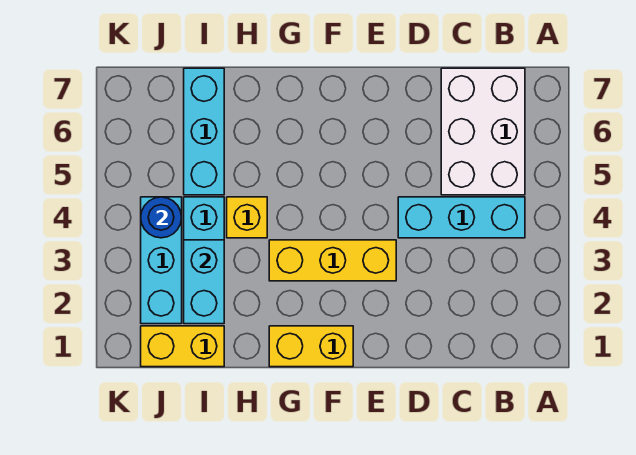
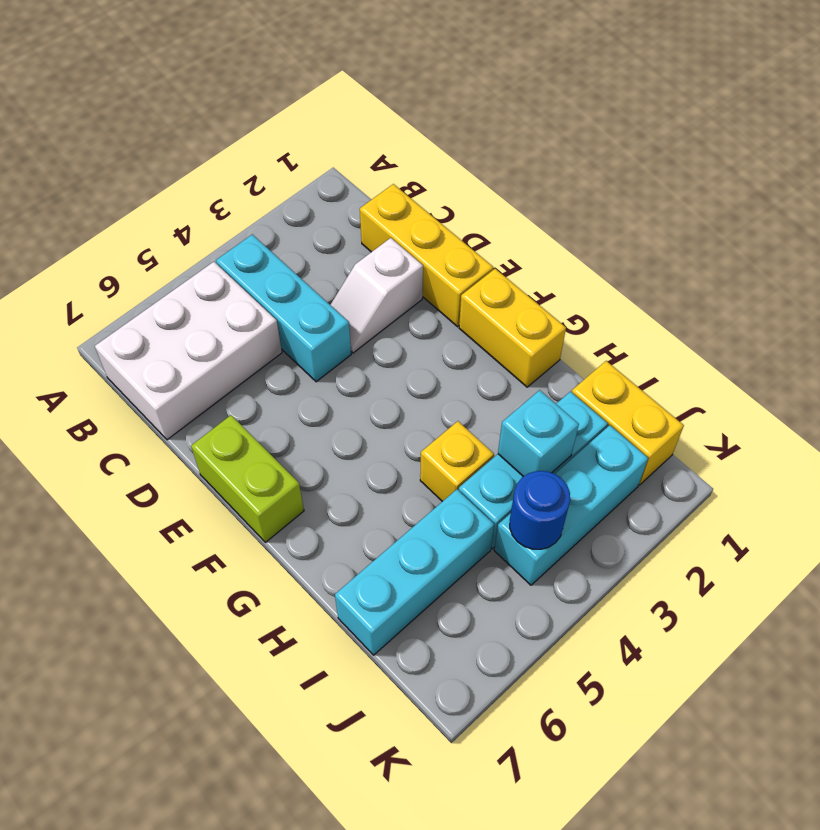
none -> white 1x2 slope [330,238,423,353]
yellow 1x3 brick [269,240,396,281] -> yellow 1x3 brick moved to [360,184,493,327]
none -> lime 1x2 brick [191,415,304,542]
cyan 1x2 brick [184,240,224,324] -> cyan 1x1 brick [498,390,579,477]

